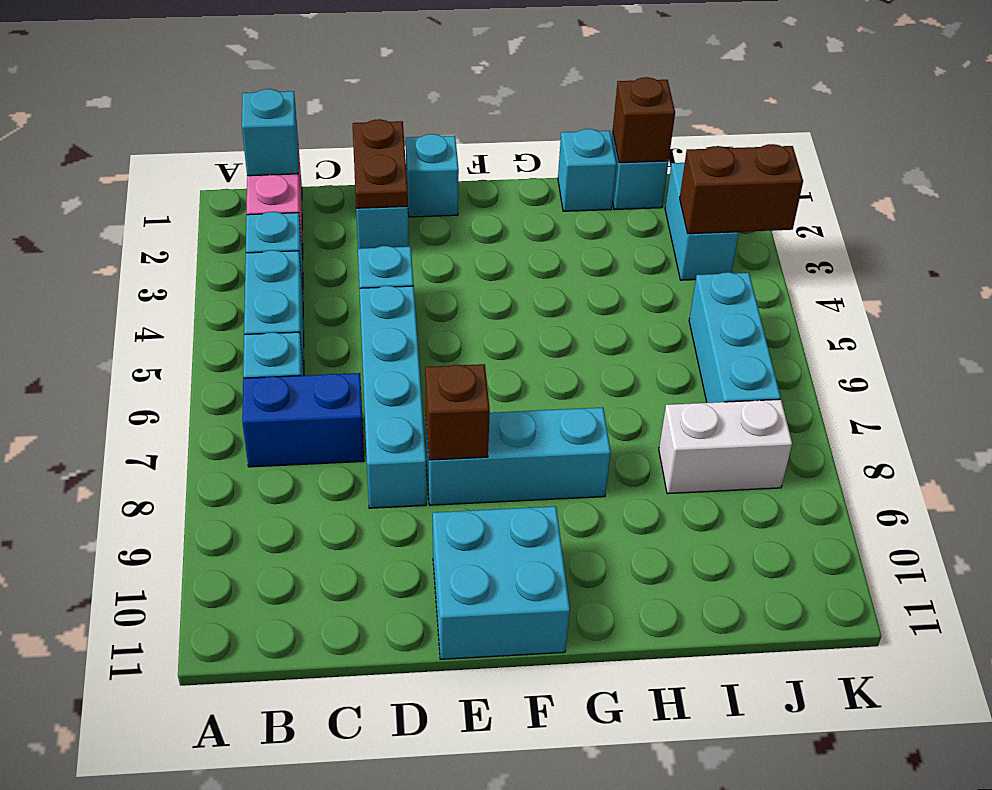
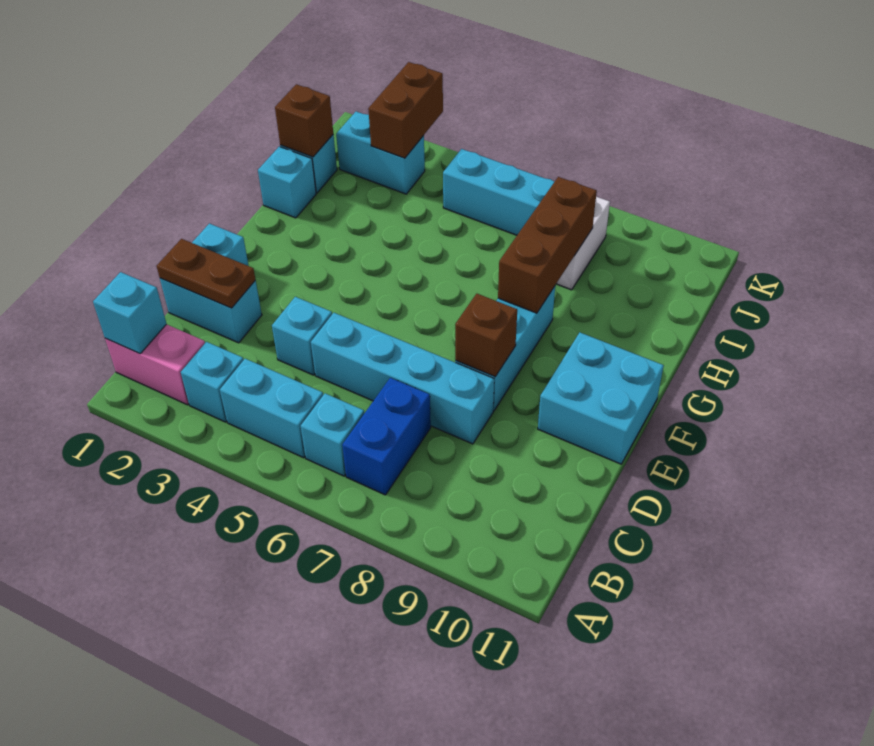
none -> brown 1x3 brick [498,177,597,313]

